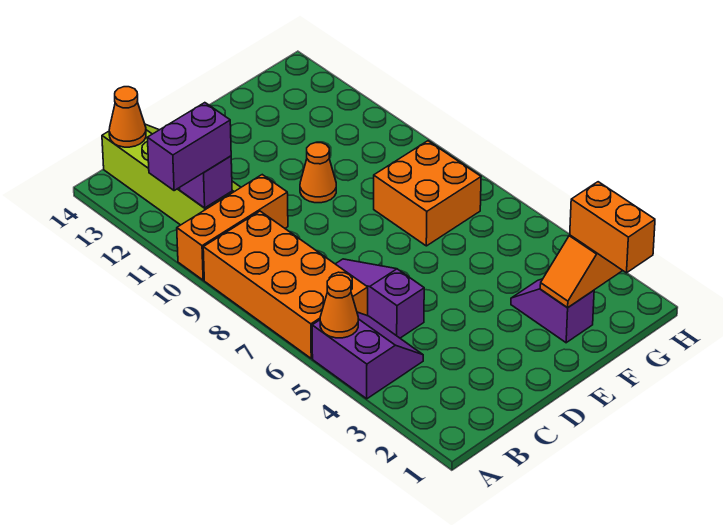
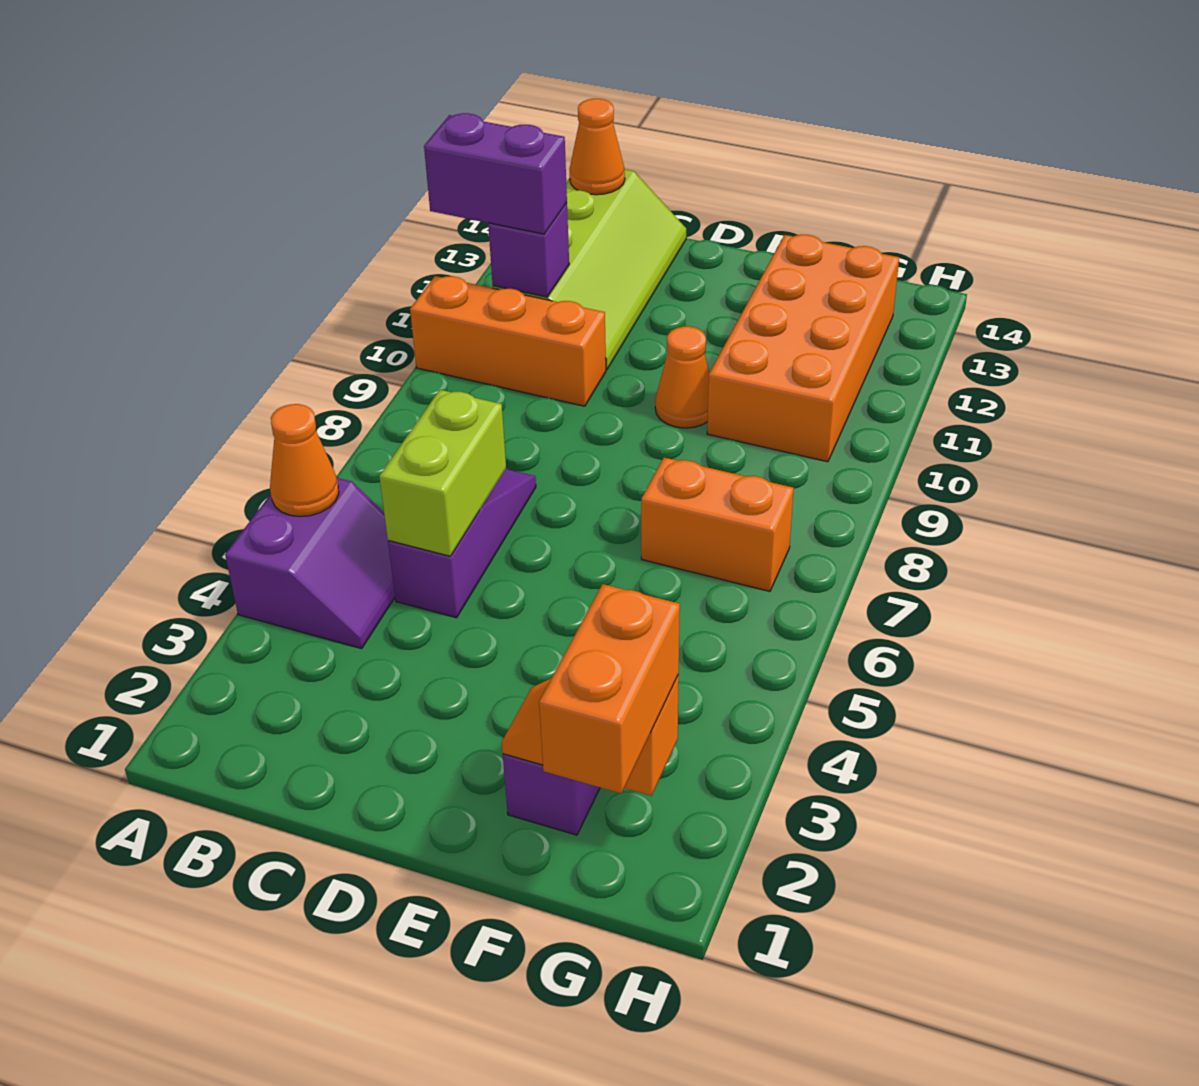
orange 2x4 brick [203,211,368,358] -> orange 2x4 brick moved to [707,235,899,462]
none -> lime 1x2 brick [379,390,506,556]
orange 2x2 brick [374,141,481,246] -> orange 1x2 brick [641,457,794,591]

